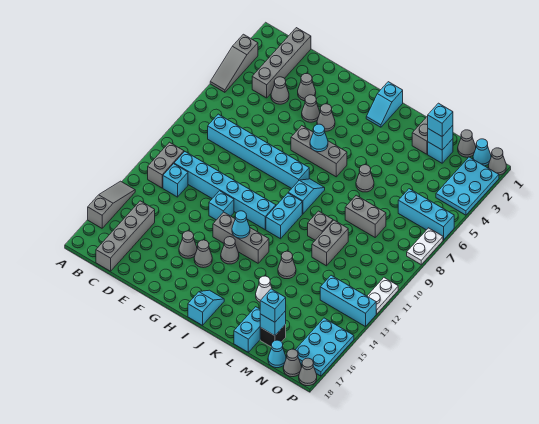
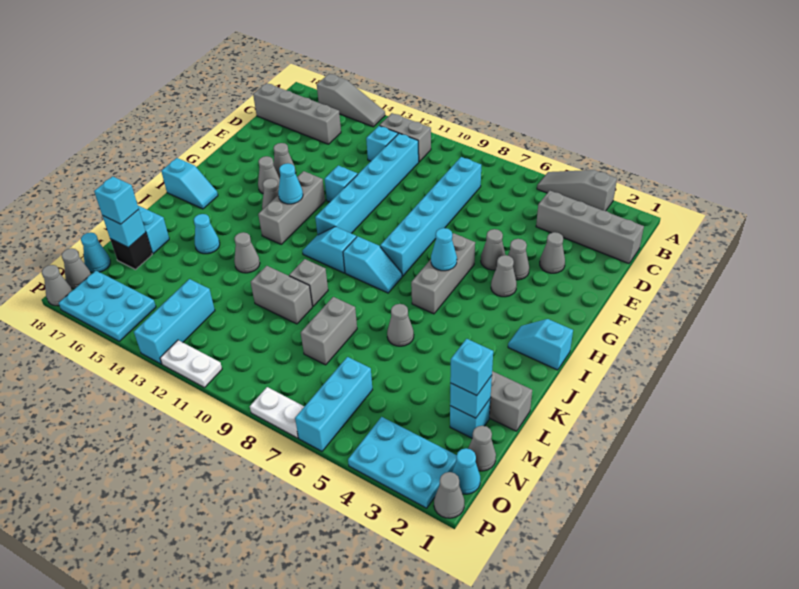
grey 1x1 cone [271,77,289,104] -> grey 1x1 cone moved to [481,229,505,270]
cyan 1x2 brick [266,193,302,239] -> cyan 1x2 slope [302,227,356,273]
white 1x1 cone [256,276,272,302] -> cyan 1x1 cone [194,214,220,254]

